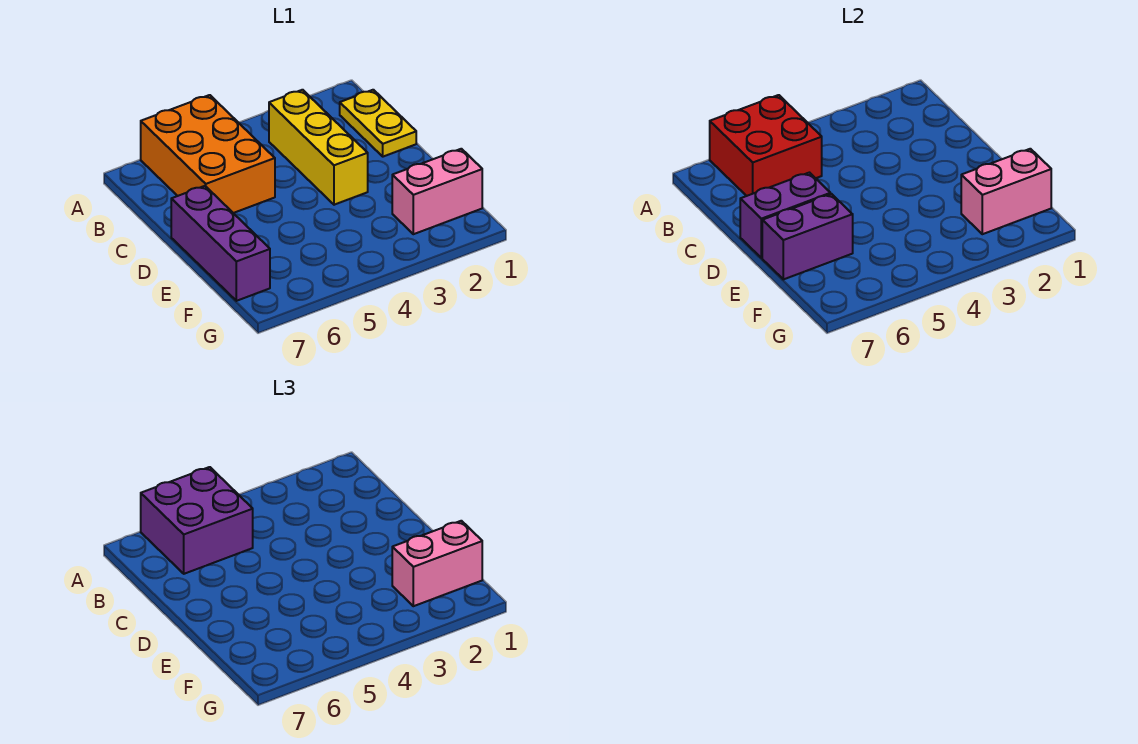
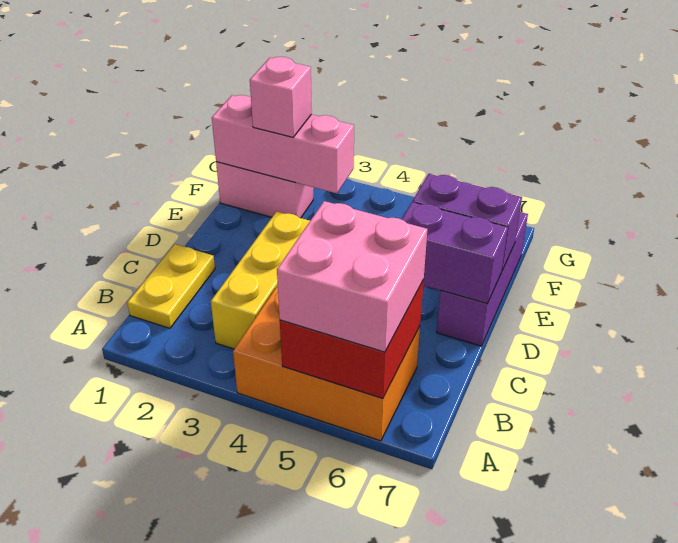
orange 2x3 brick [141,95,275,213] -> orange 2x3 brick turned to [233,285,420,441]
purple 2x2 brick [141,467,253,574] -> pink 2x2 brick [277,201,427,352]
pink 1x2 brick [961,149,1051,234] -> pink 1x3 brick [212,95,354,193]
pink 1x2 brick [392,521,482,606] -> pink 1x1 brick [250,57,312,137]

